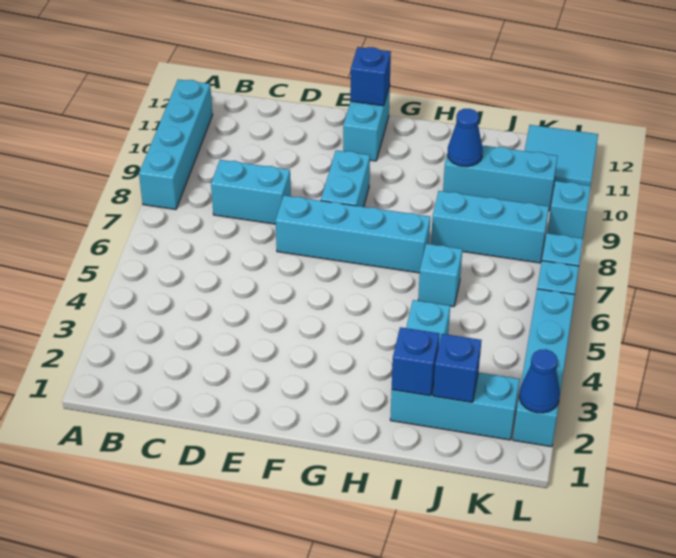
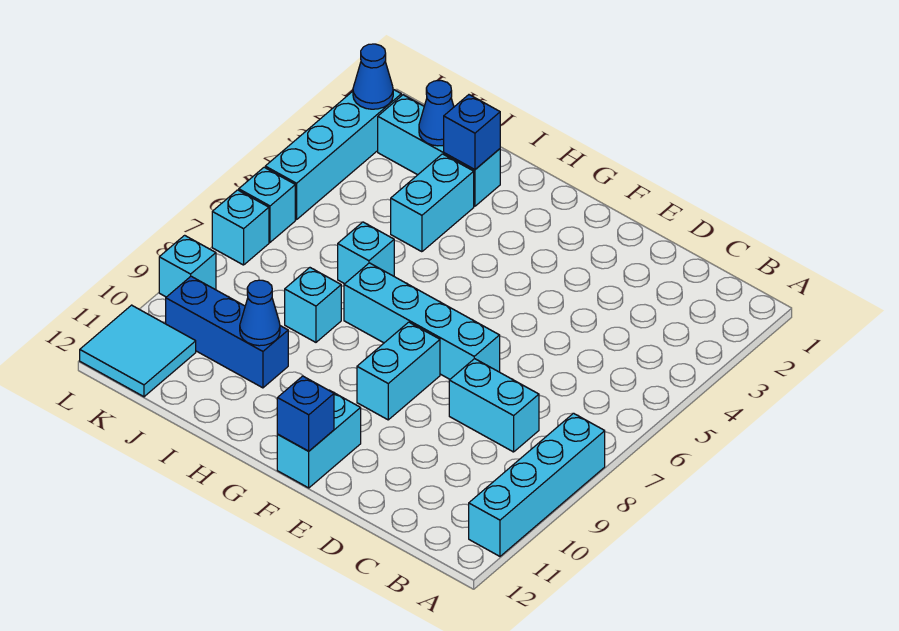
cyan 1x3 brick [431,191,549,263] -> cyan 1x1 brick [285,268,341,342]
cyan 1x3 brick [443,145,558,211] -> blue 1x3 brick [166,276,288,388]
blue 1x1 brick [433,334,482,402] -> blue 1x1 cone [419,80,454,146]

